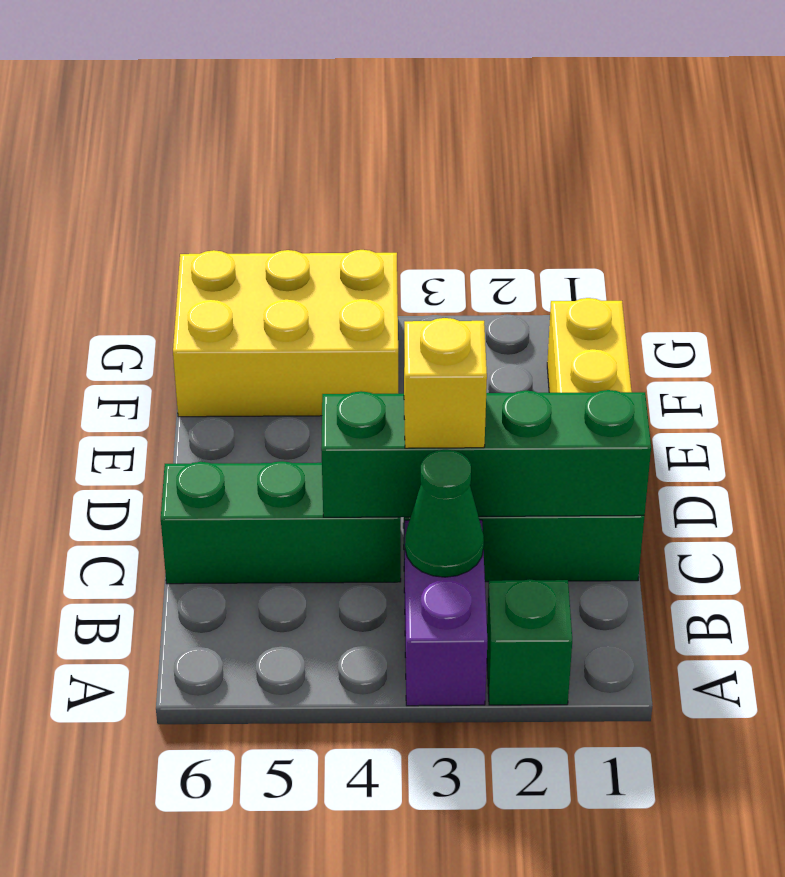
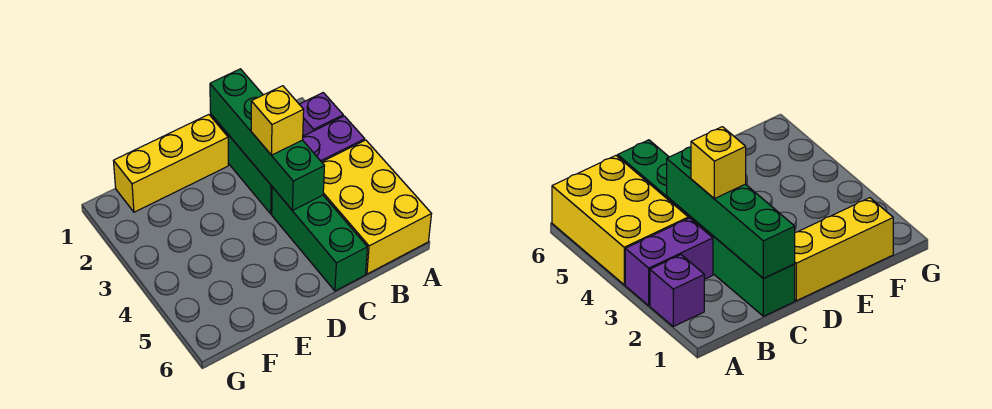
green 1x1 brick [487,579,572,705] -> purple 1x1 brick [299,93,343,136]
green 1x1 cone [405,450,484,577] -> none
yellow 2x3 brick [173,250,398,417] -> yellow 2x3 brick moved to [322,140,431,274]

